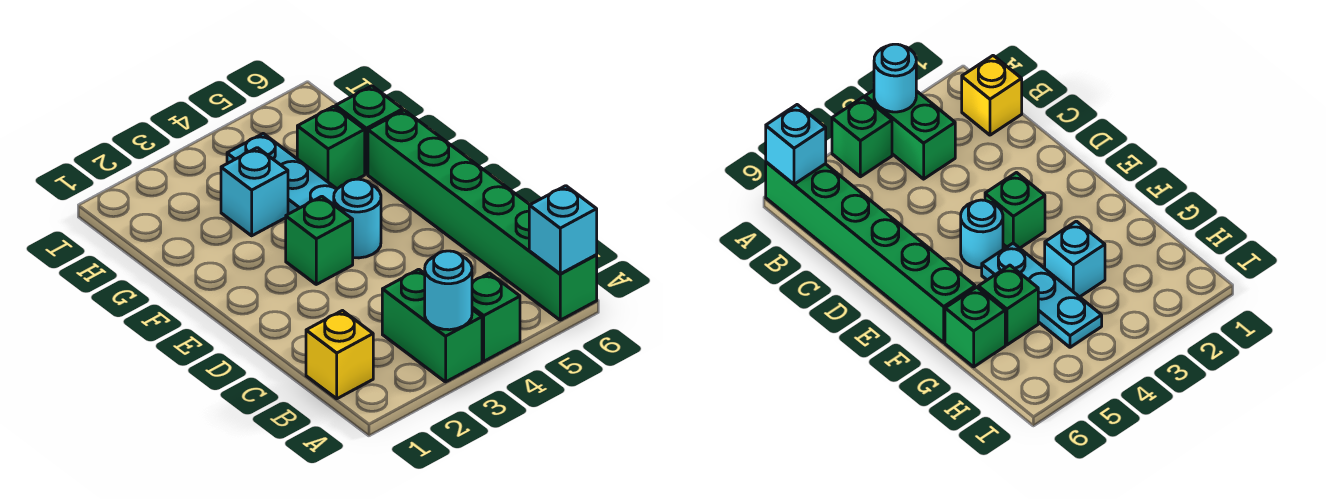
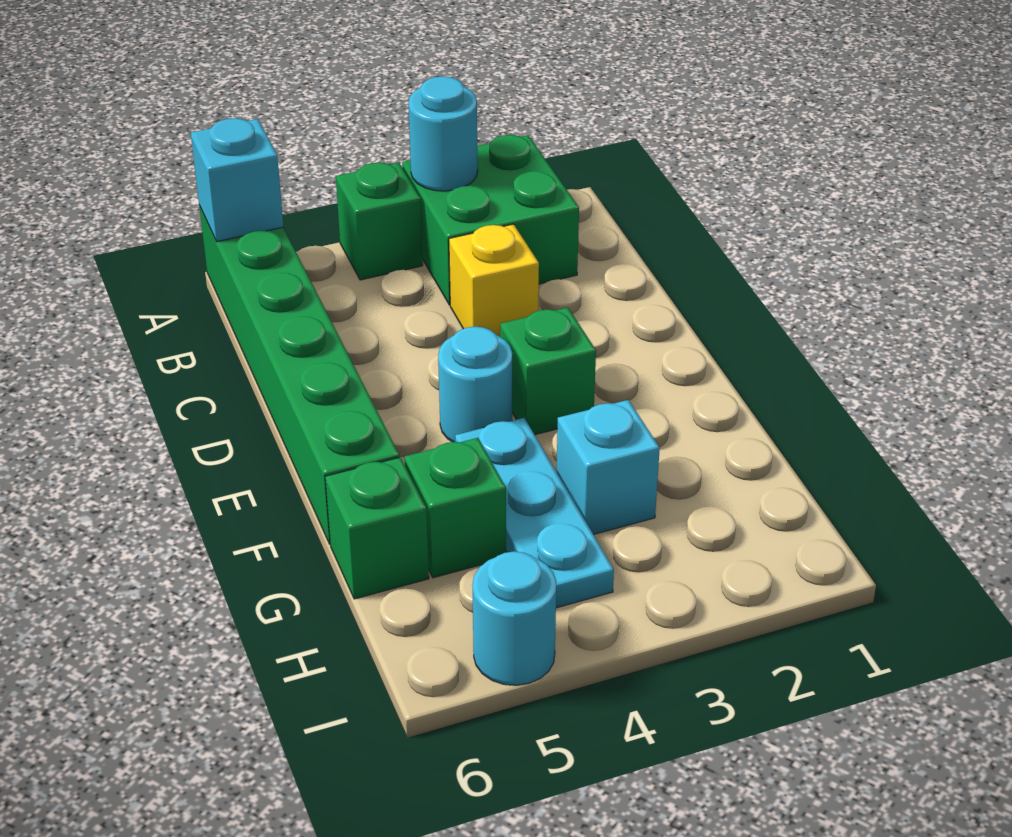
green 1x2 brick [382,269,482,382] -> green 2x2 brick [402,135,579,305]
yellow 1x1 brick [306,311,373,399] -> yellow 1x1 brick moved to [449,224,539,337]
none -> cyan 1x1 round brick [472,551,556,685]

